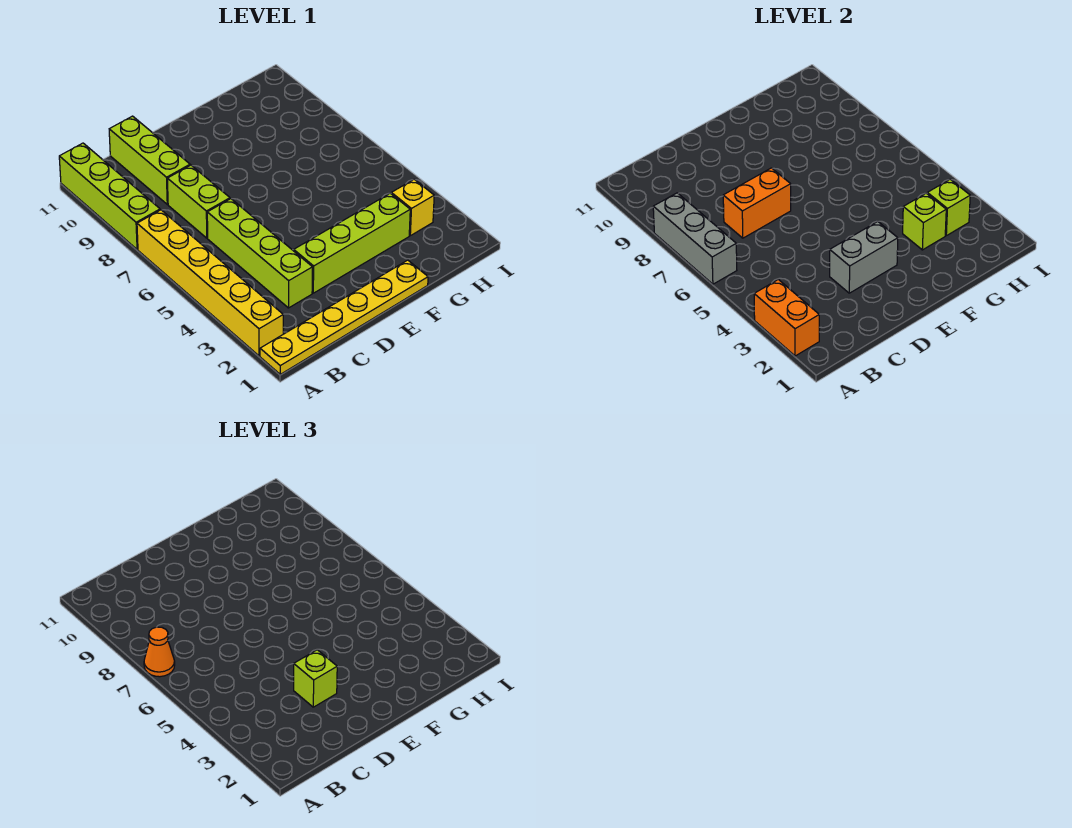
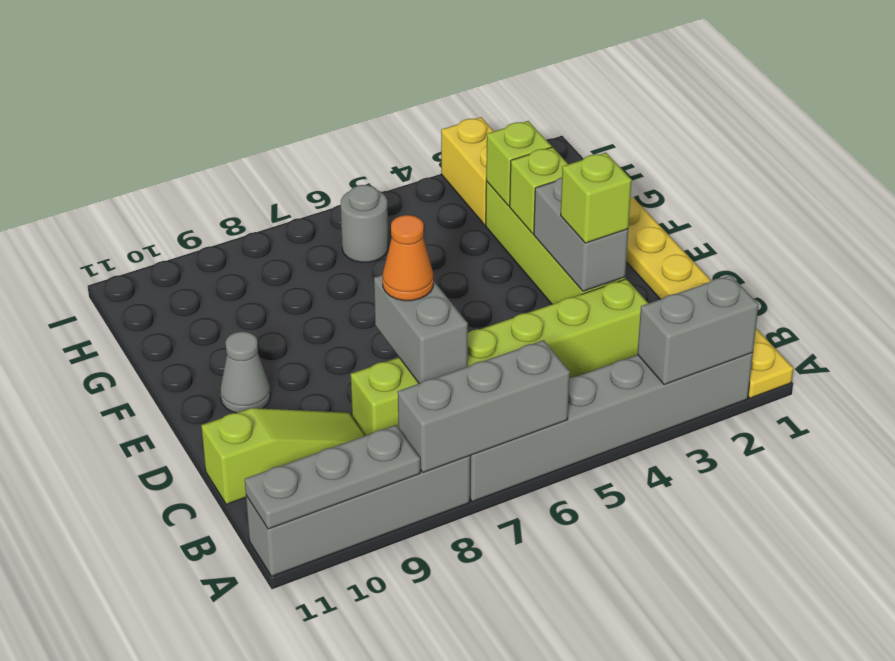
yellow 1x6 brick [137,210,283,356] -> grey 1x6 brick [470,353,753,502]
orange 1x2 brick [754,279,819,356] -> grey 1x2 brick [638,275,759,385]
orange 1x1 cone [144,627,175,677] -> orange 1x1 cone moved to [383,215,433,301]
lime 1x4 brick [59,143,160,249] -> grey 1x4 brick [246,456,470,576]
none -> grey 1x3 plate [245,425,420,529]
orange 1x2 brick [723,168,791,238] -> grey 1x2 brick [374,275,468,384]
lime 1x3 brick [109,116,190,204] -> lime 1x3 slope [201,408,366,504]
none -> grey 1x1 cone [220,332,271,413]
yellow 1x1 brick [391,179,434,236] -> yellow 1x2 brick [441,117,494,225]
lime 1x1 brick [927,179,970,236] -> lime 1x1 brick moved to [510,147,568,234]
none -> grey 1x1 round brick [341,185,388,262]

